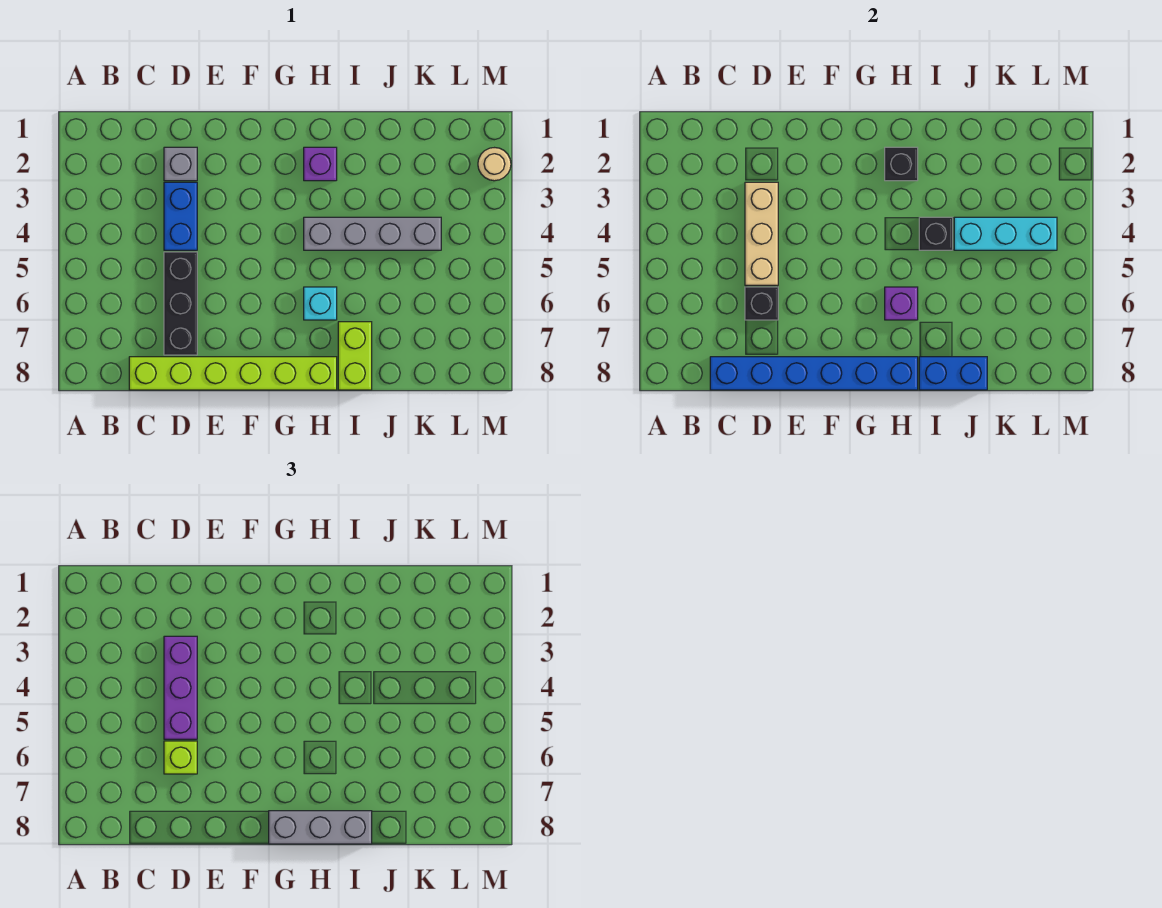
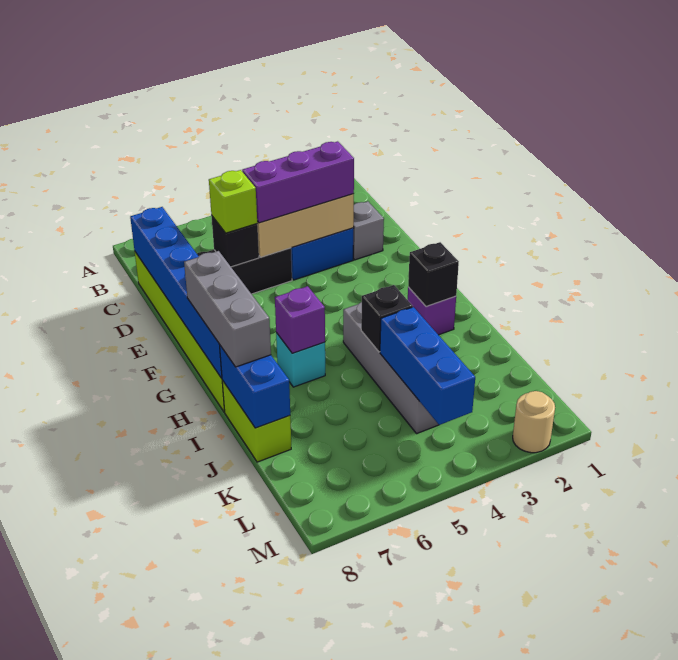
lime 1x2 brick [338,322,372,390] -> lime 1x2 brick turned to [222,380,291,462]
cyan 1x3 brick [954,217,1057,250] -> blue 1x3 brick [380,307,475,425]

